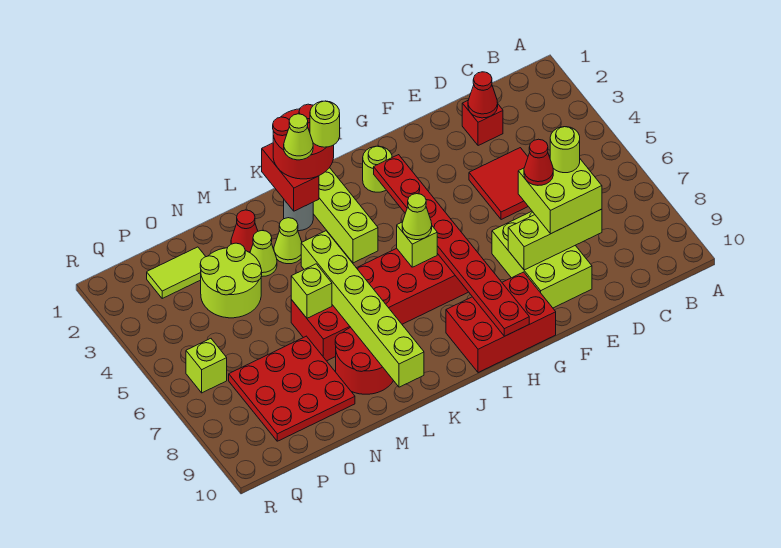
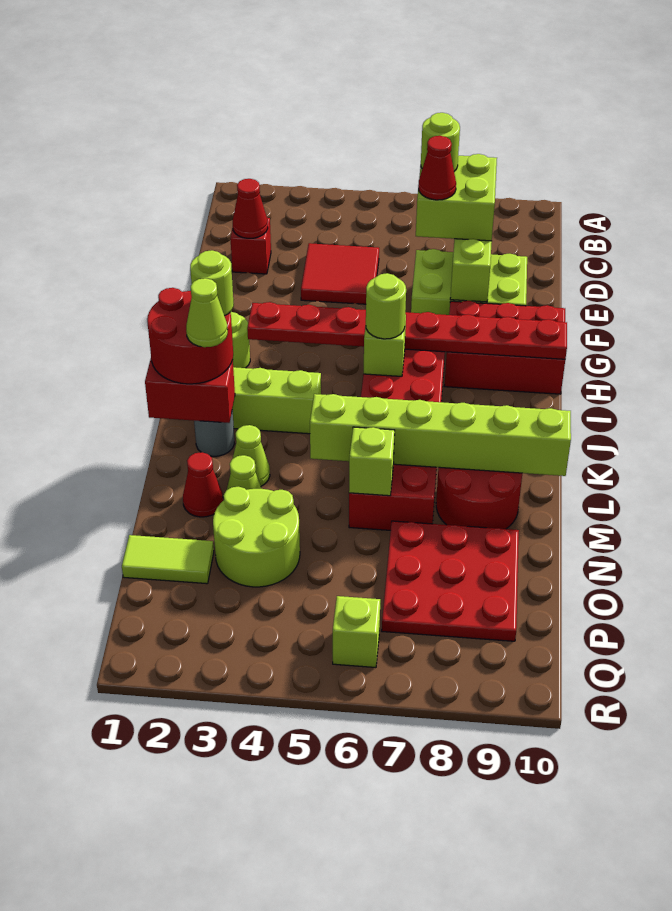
red 2x3 brick [446,272,556,373] -> red 2x3 brick turned to [444,301,565,394]
lime 1x1 cone [402,194,432,240] -> lime 1x1 round brick [366,273,406,339]
lime 1x2 tile [147,247,206,298] -> lime 1x2 tile turned to [122,535,214,584]

